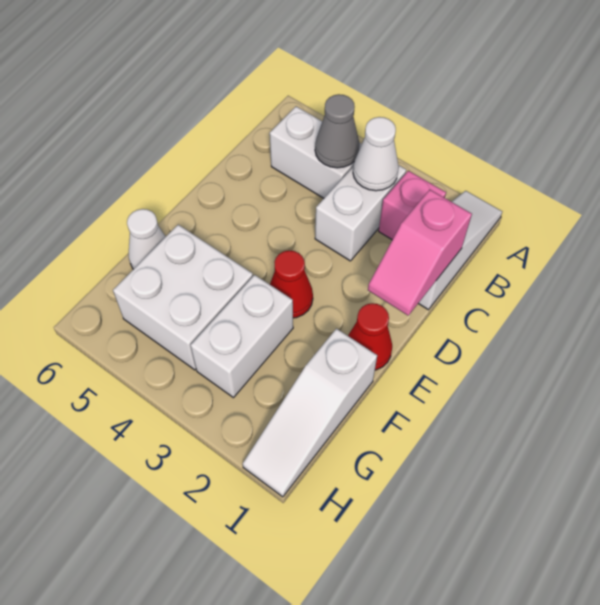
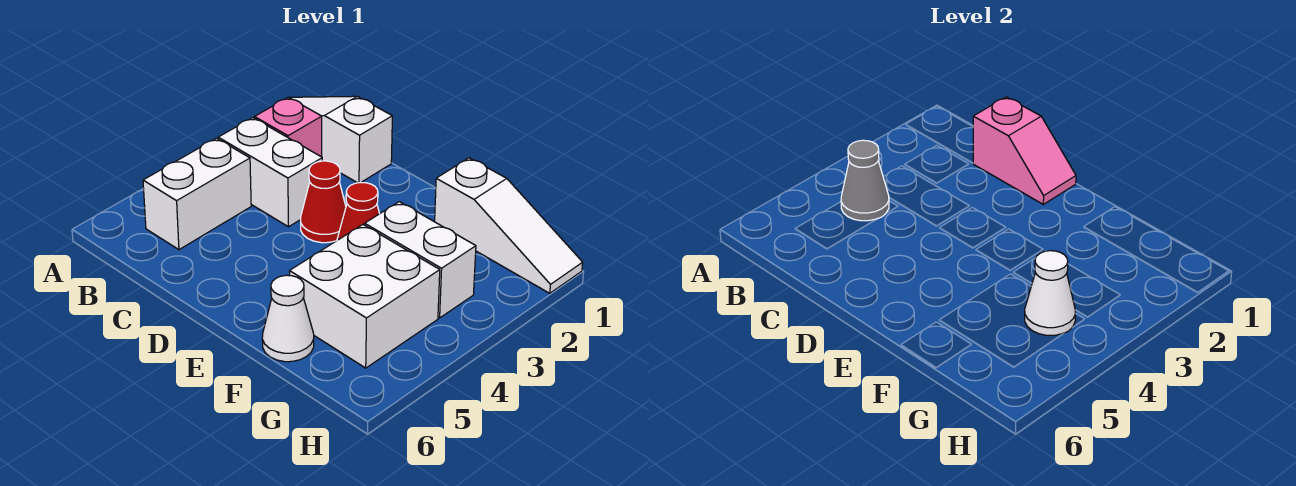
white 1x1 cone [353,117,399,191] -> white 1x1 cone moved to [1025,251,1075,335]
red 1x1 cone [348,303,392,370] -> red 1x1 cone moved to [301,161,346,243]

